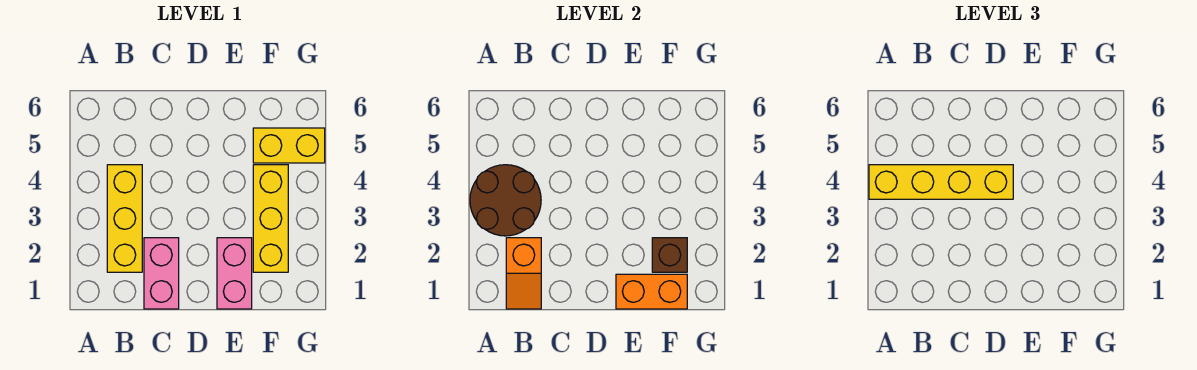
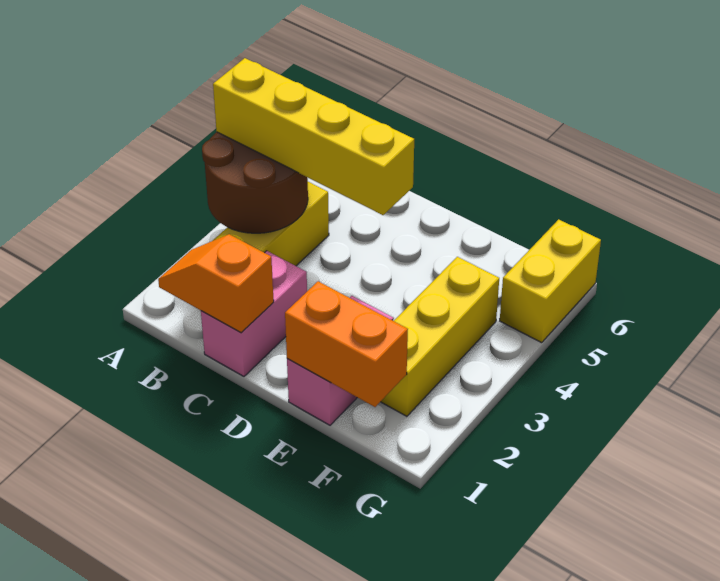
orange 1x2 slope [506,238,541,309] -> orange 1x2 slope turned to [158,234,274,333]
brown 1x1 brick [652,238,687,272] -> none
yellow 1x2 brick [253,128,325,163] -> yellow 1x2 brick turned to [500,219,601,343]

